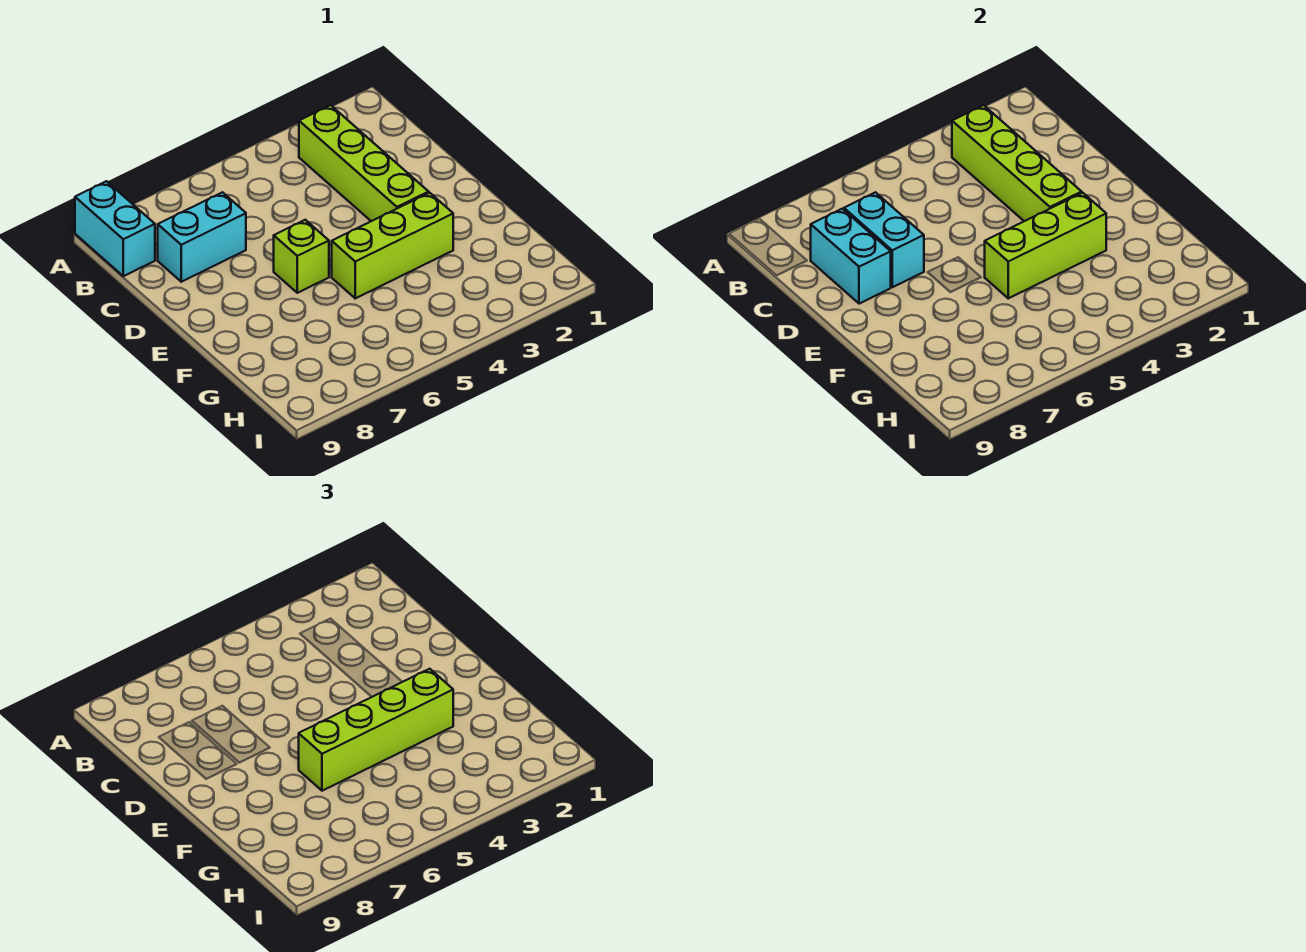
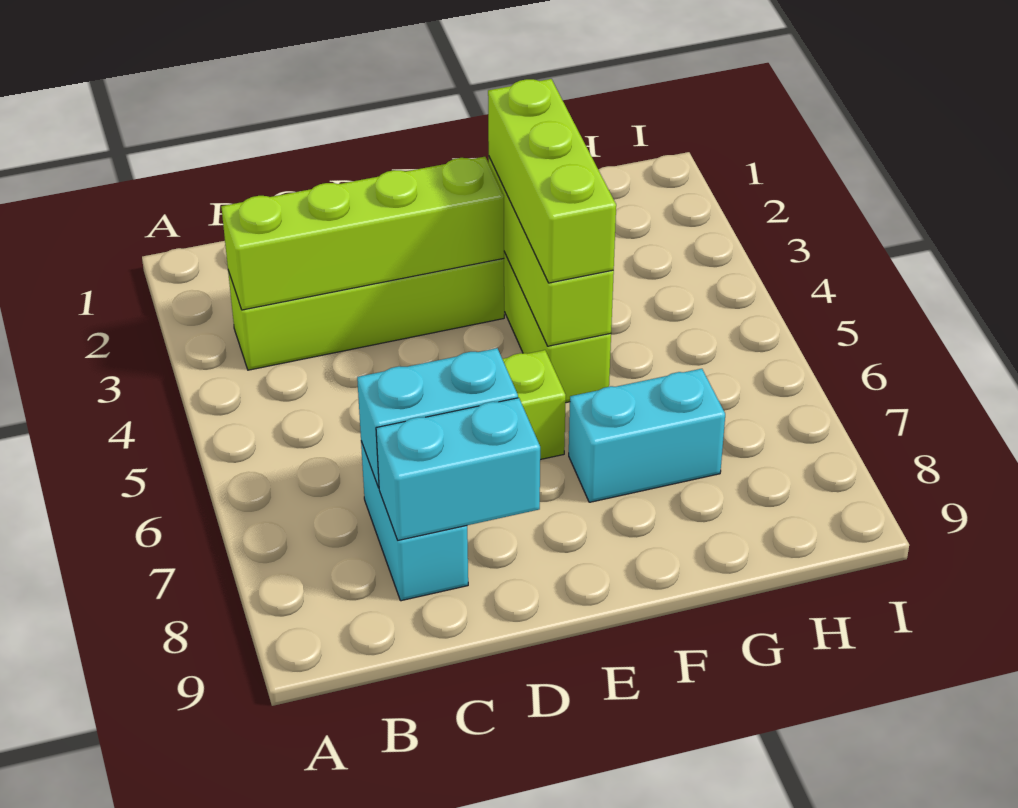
cyan 1x2 brick [75,181,155,276] -> cyan 1x2 brick moved to [569,369,725,502]
lime 1x4 brick [299,669,453,791] -> lime 1x3 brick [488,79,616,283]

